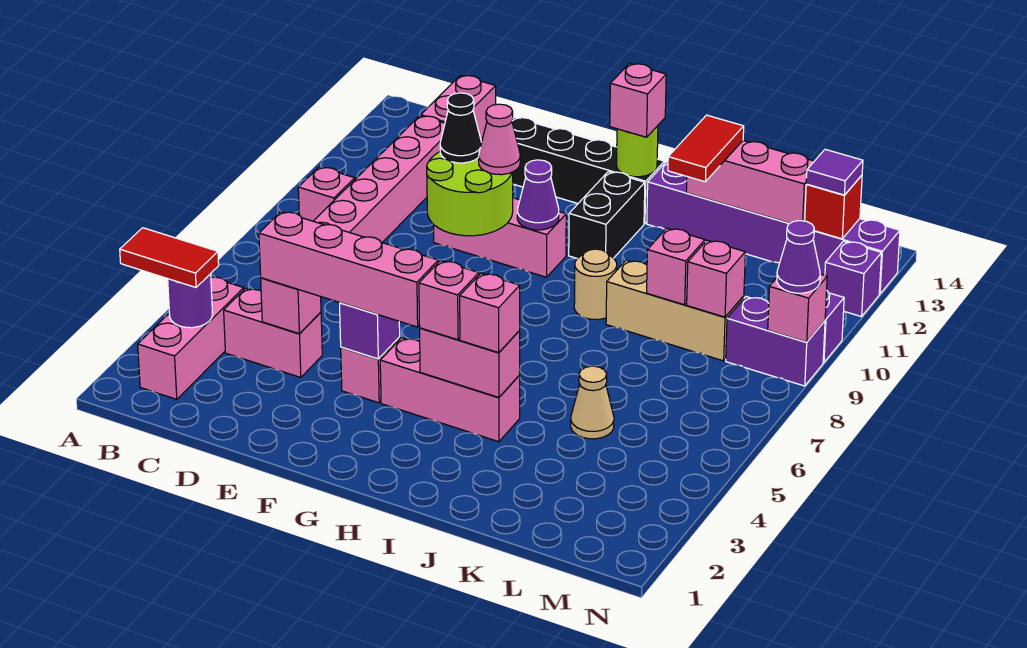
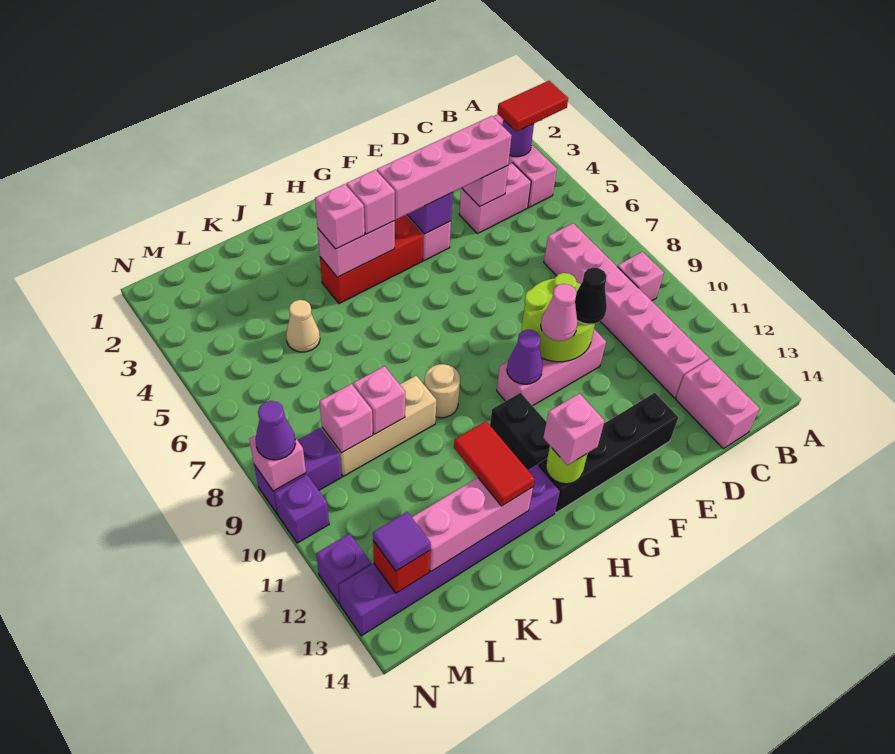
pink 1x3 brick [380,338,520,442] -> red 1x3 brick [320,215,423,304]

